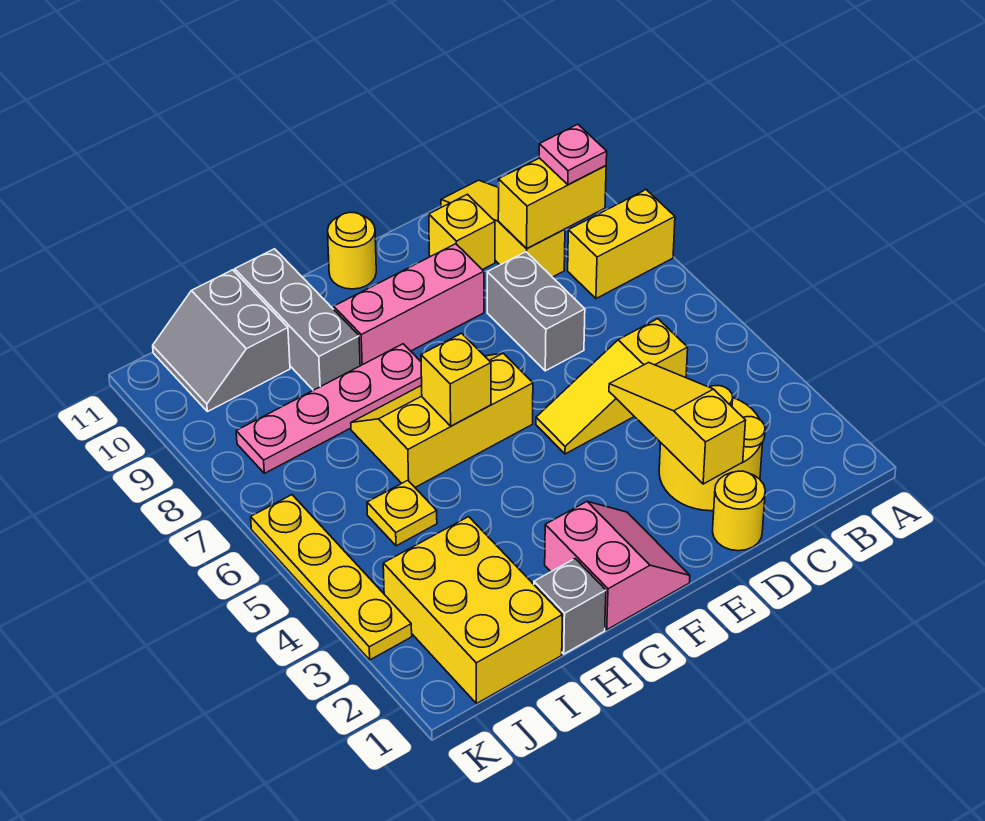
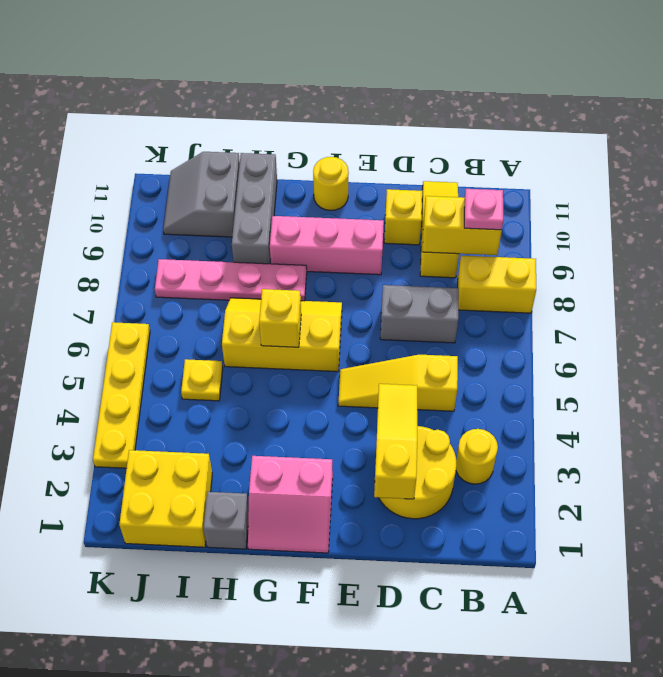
yellow 1x1 round brick [712,471,765,551] -> yellow 1x1 round brick moved to [456,429,498,484]
grey 1x2 brick [487,252,585,371] -> grey 1x2 brick turned to [380,285,459,343]
pink 2x2 slope [545,502,690,630] -> pink 2x2 slope turned to [248,456,333,553]
yellow 2x3 brick [383,517,562,704] -> yellow 2x2 brick [119,450,212,547]

